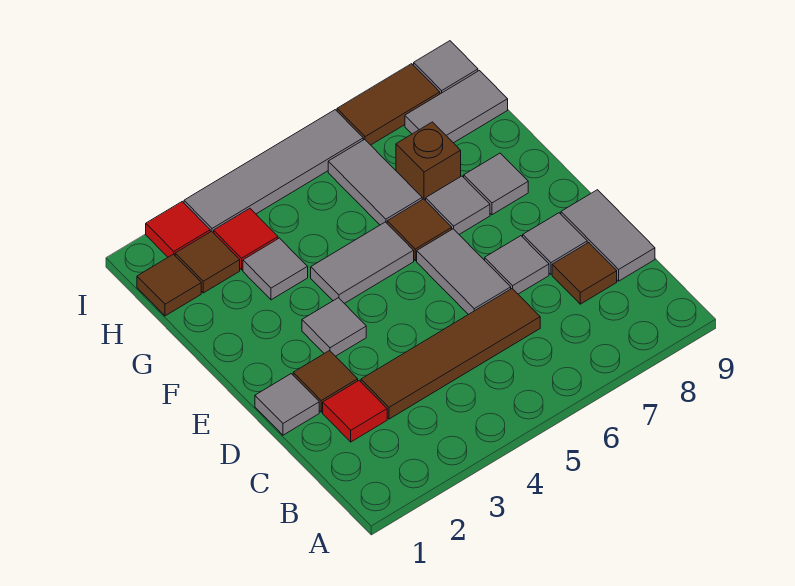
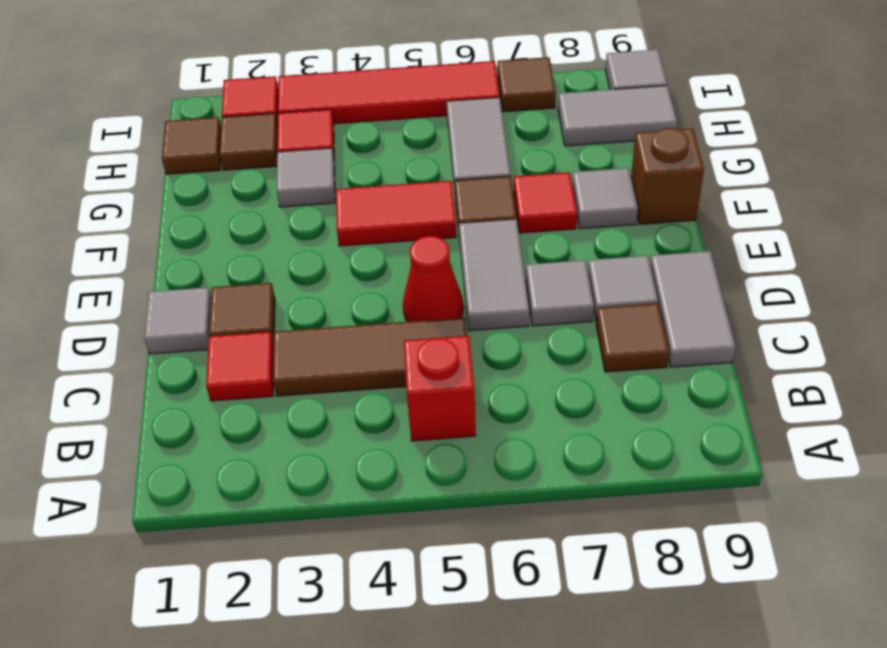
none -> red 1x1 brick [404,336,476,441]
brown 1x4 tile [361,289,540,419] -> brown 1x3 tile [273,318,467,396]
none -> red 1x1 cone [403,236,463,322]
grey 1x1 tile [302,298,366,356] -> none
grey 1x2 tile [311,222,414,303] -> red 1x2 tile [336,181,456,246]
grey 1x1 tile [426,176,490,234] -> red 1x1 tile [514,172,577,233]
brown 1x1 brick [396,122,461,201] -> brown 1x1 brick moved to [631,128,704,224]
grey 1x4 tile [184,110,363,233] -> red 1x4 tile [278,61,500,124]
brown 1x2 tile [337,64,440,145] -> brown 1x1 tile [498,57,556,112]

